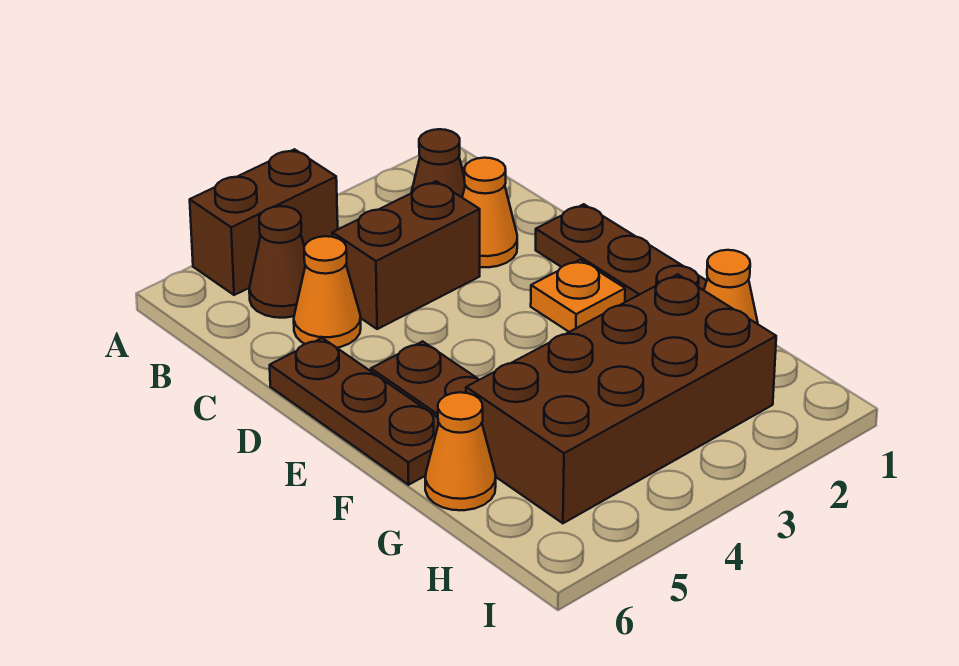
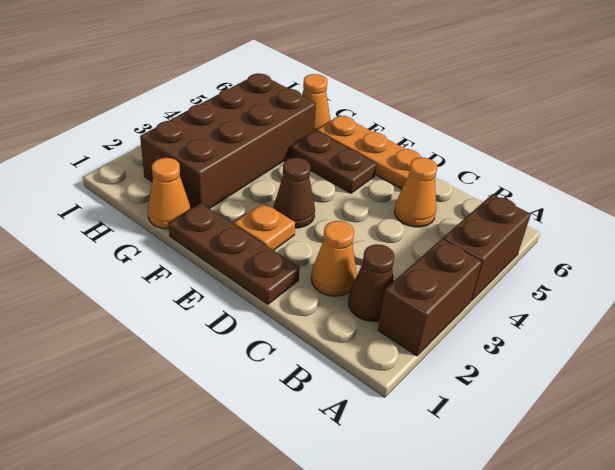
brown 1x1 cone [249,206,305,318] -> brown 1x1 cone moved to [274,158,315,228]
brown 1x2 brick [332,181,480,329] -> brown 1x2 brick moved to [378,239,482,356]
brown 1x3 plate [270,338,439,485] -> orange 1x3 plate [317,115,422,189]

